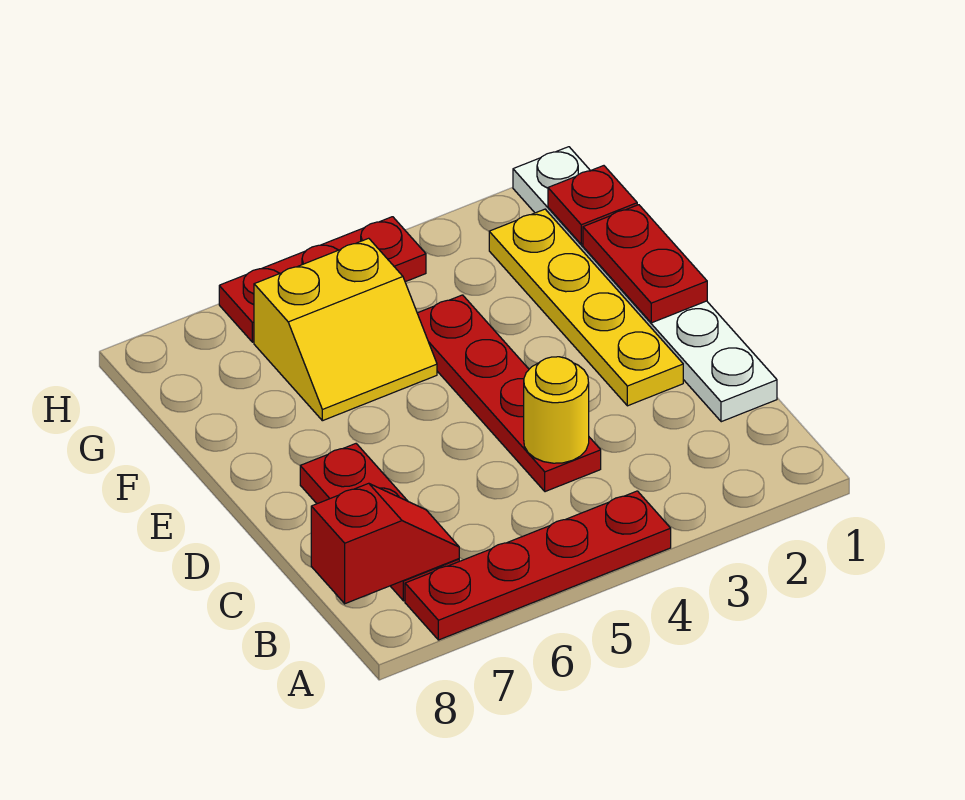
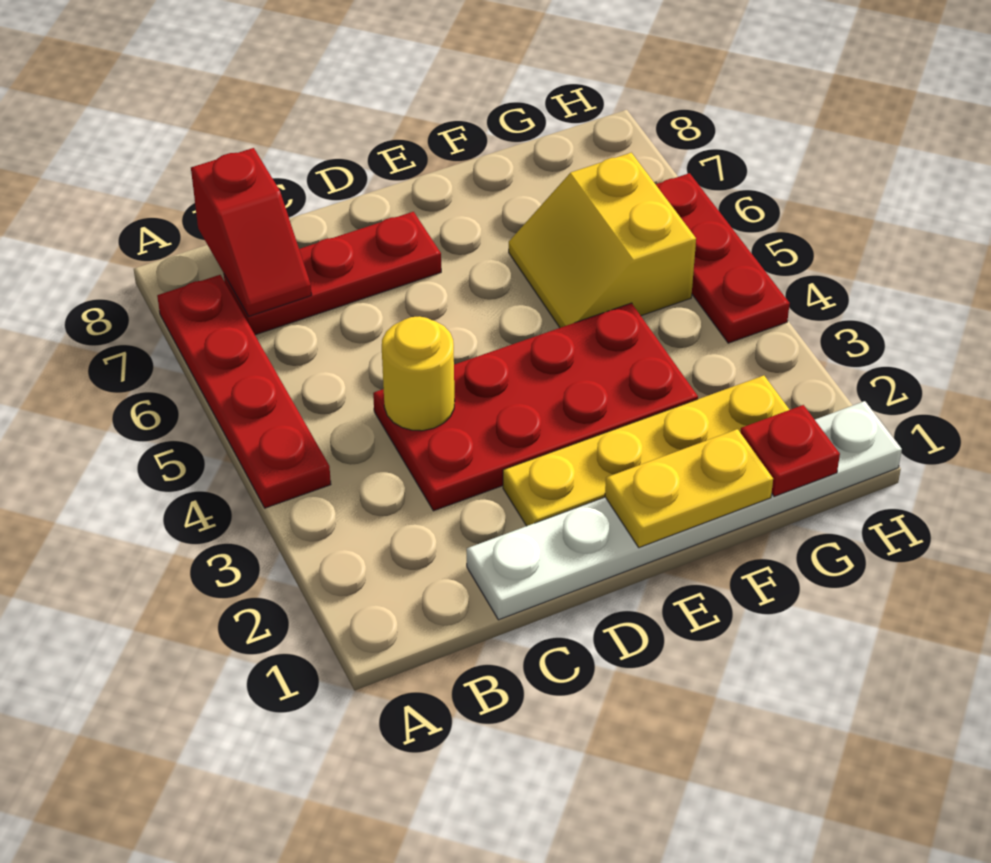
red 1x4 plate [417,295,601,492] -> red 2x4 plate [373,303,698,511]
red 1x2 plate [583,205,707,323] -> yellow 1x2 plate [605,429,773,548]

